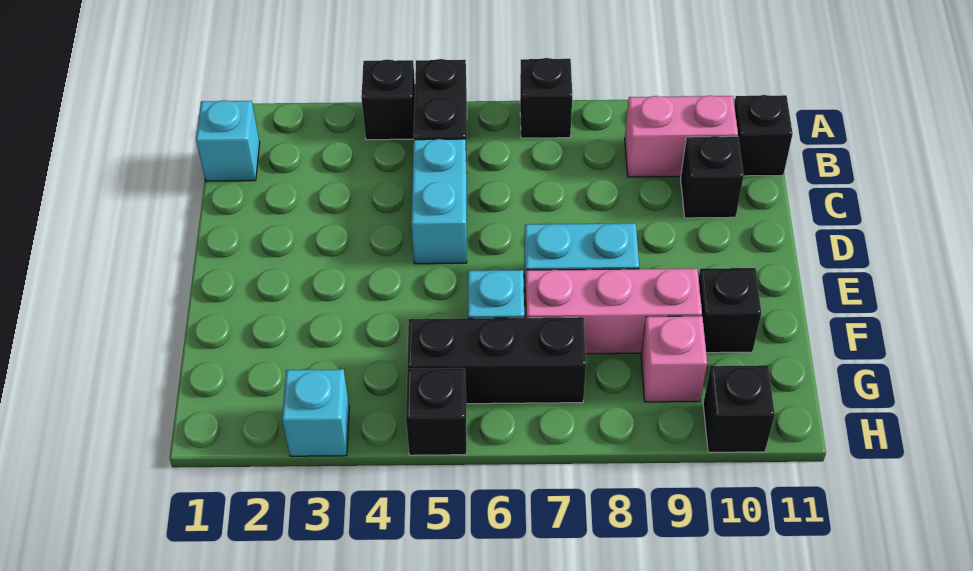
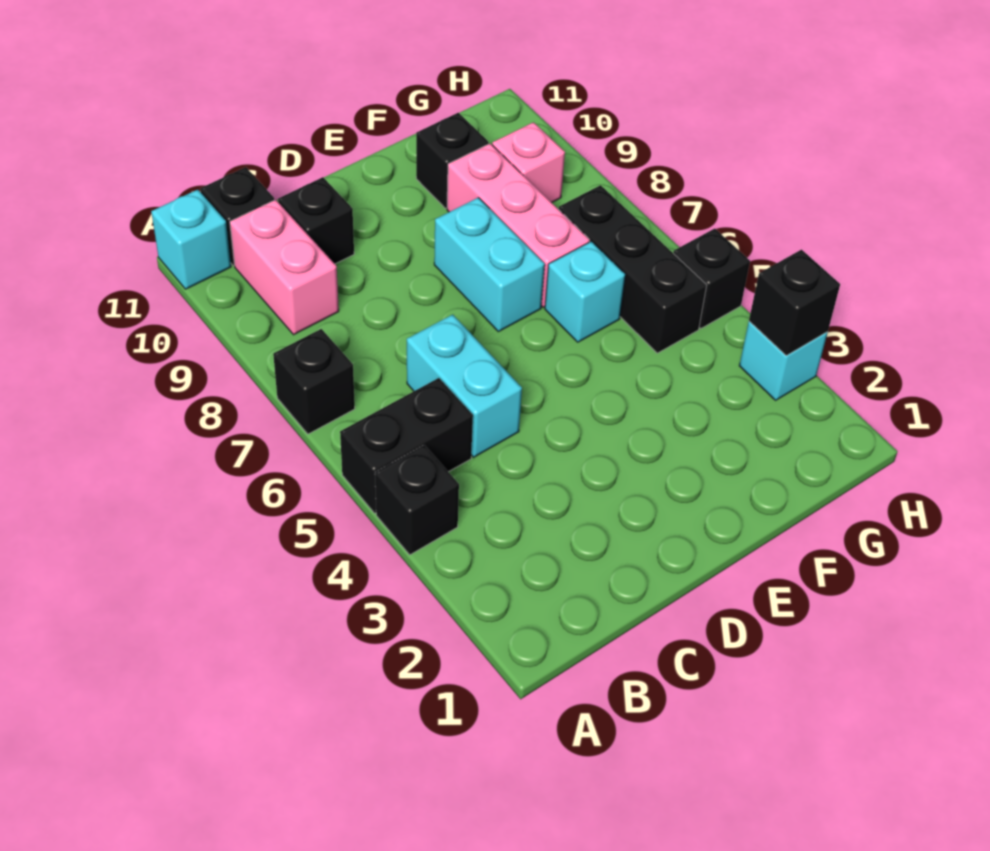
cyan 1x1 brick [196,100,260,181] -> cyan 1x1 brick moved to [151,190,231,289]
cyan 1x2 brick [411,139,467,264] -> cyan 1x2 brick turned to [407,315,522,457]
black 1x1 brick [703,365,775,452] -> black 1x1 brick moved to [749,250,840,356]

